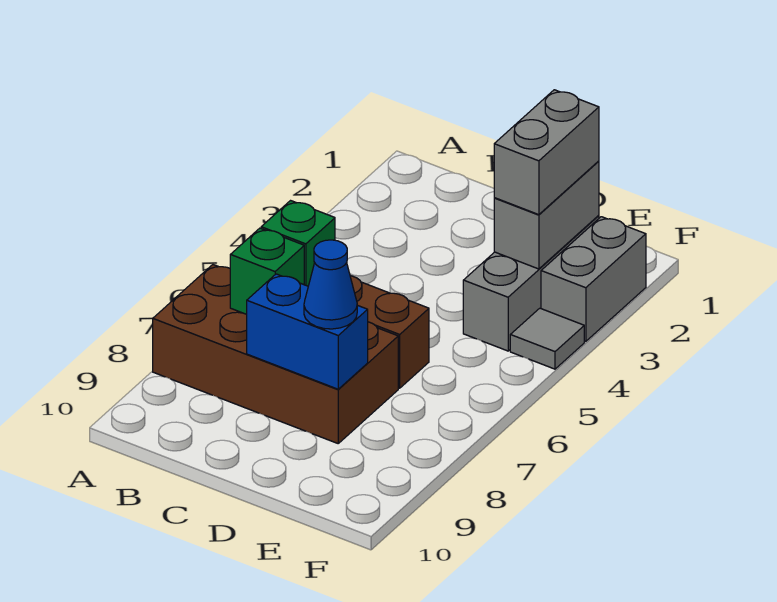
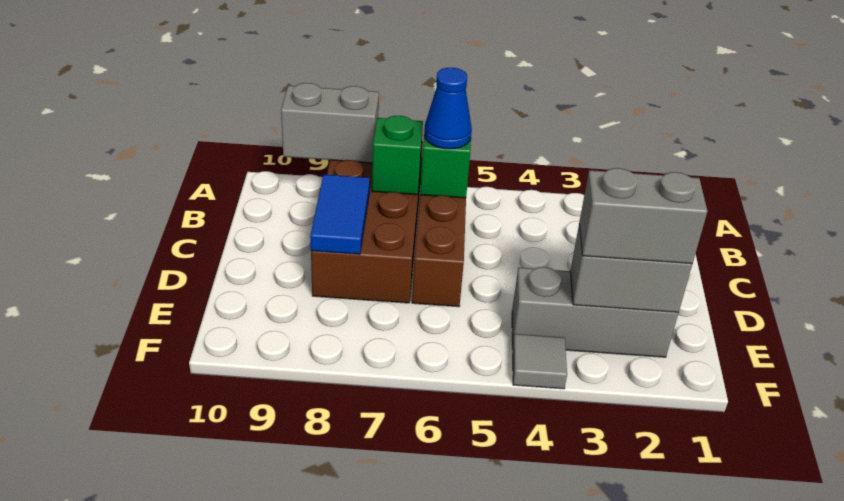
blue 1x2 brick [247,274,368,389] -> blue 1x2 tile [310,175,370,254]
blue 1x1 cone [304,240,357,329] -> blue 1x1 cone moved to [424,68,472,149]
grey 1x2 brick [541,217,646,341] -> grey 1x2 brick moved to [281,83,379,163]

